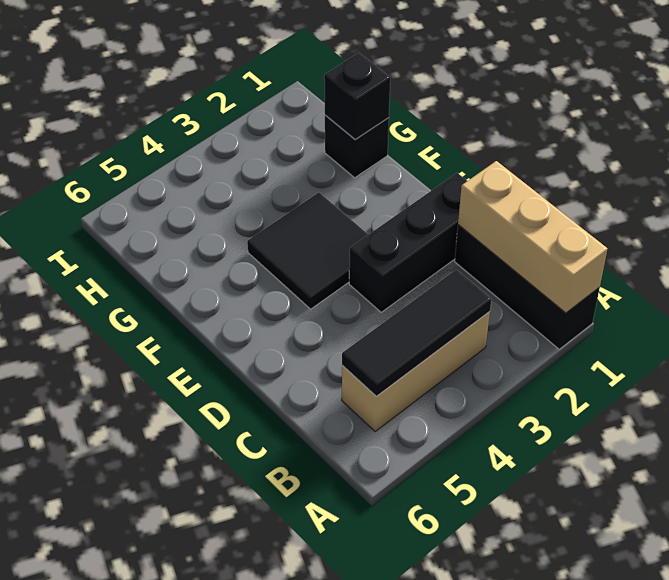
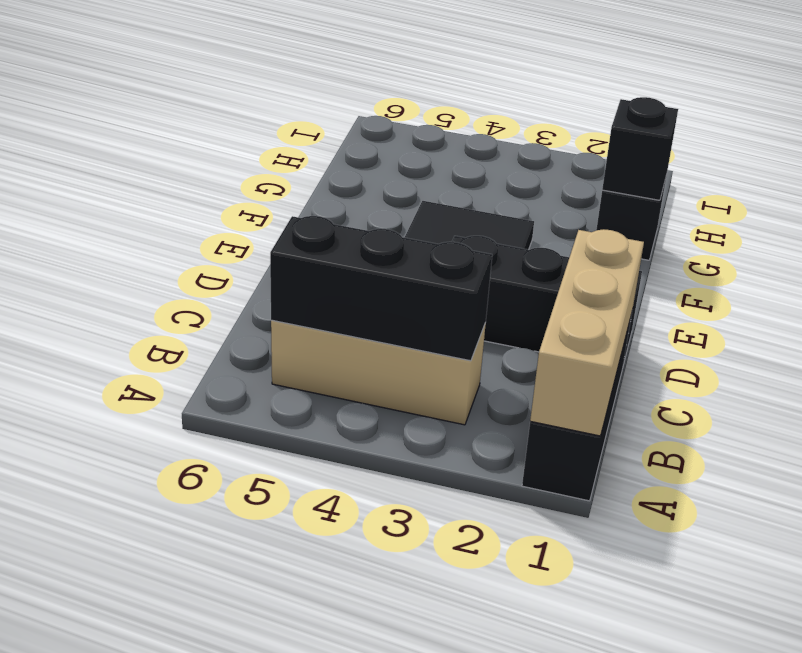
black 1x3 tile [342,270,491,397] -> black 1x3 brick [270,216,492,361]

